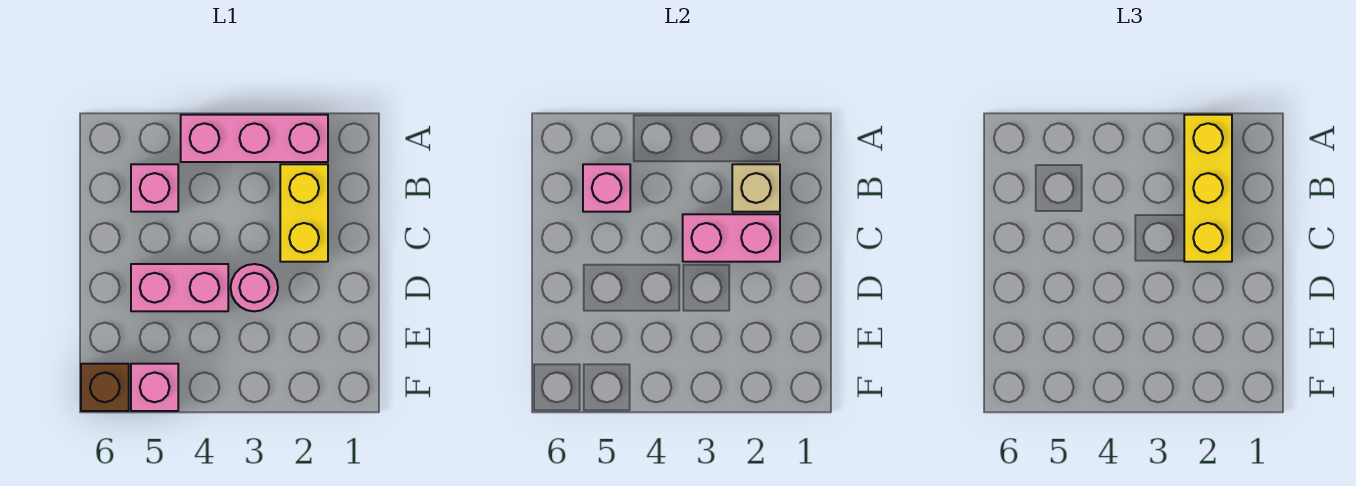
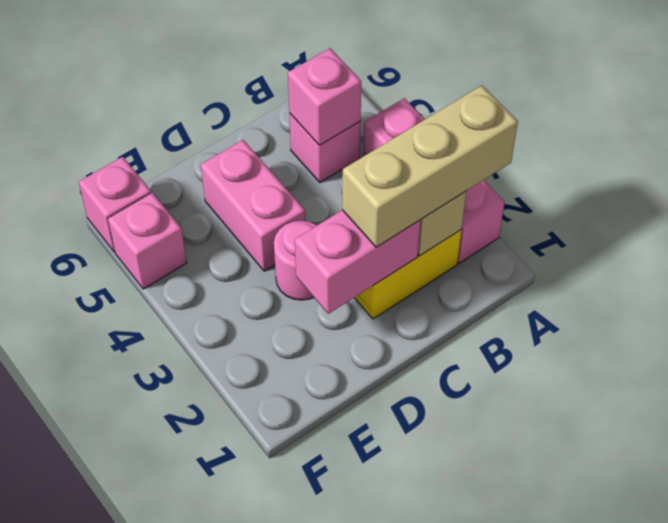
yellow 1x3 brick [1184,115,1232,262] -> tan 1x3 brick [342,85,518,247]
pink 1x2 brick [683,214,780,262] -> pink 1x2 brick turned to [295,210,421,314]
brown 1x1 brick [81,364,129,411] -> pink 1x1 brick [79,157,151,252]

